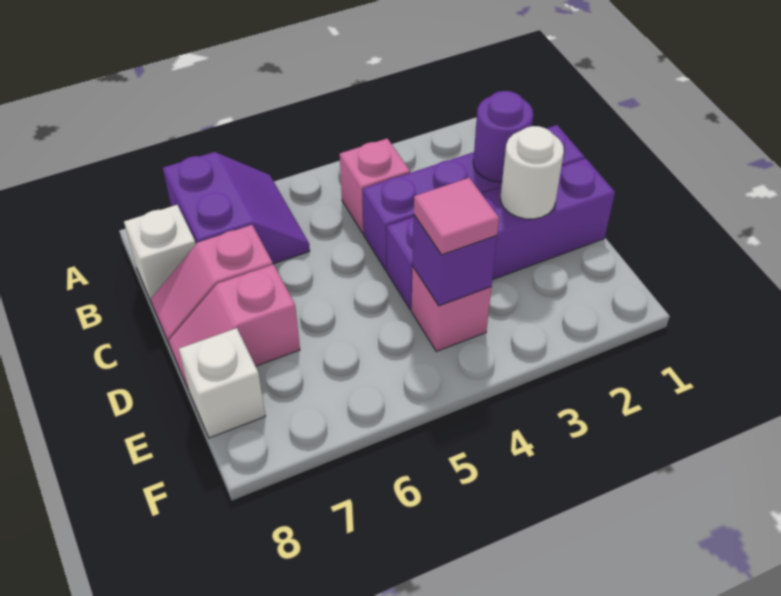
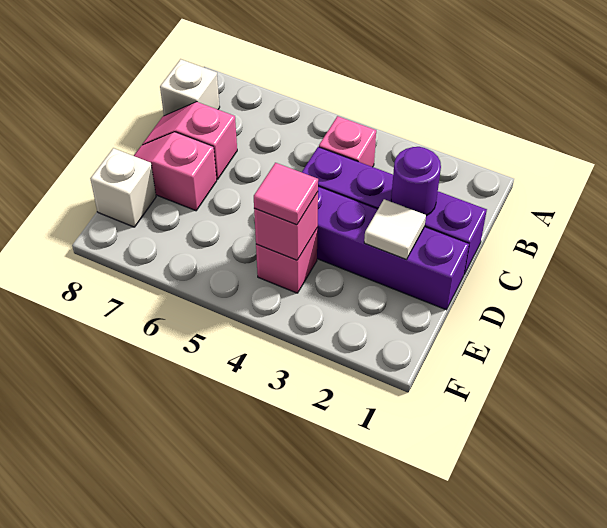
purple 2x2 slope [163,152,310,264] -> none
white 1x1 round brick [501,126,564,219] -> white 1x1 tile [364,199,426,260]
purple 1x1 brick [412,215,497,306] -> pink 1x1 brick [254,192,318,260]

